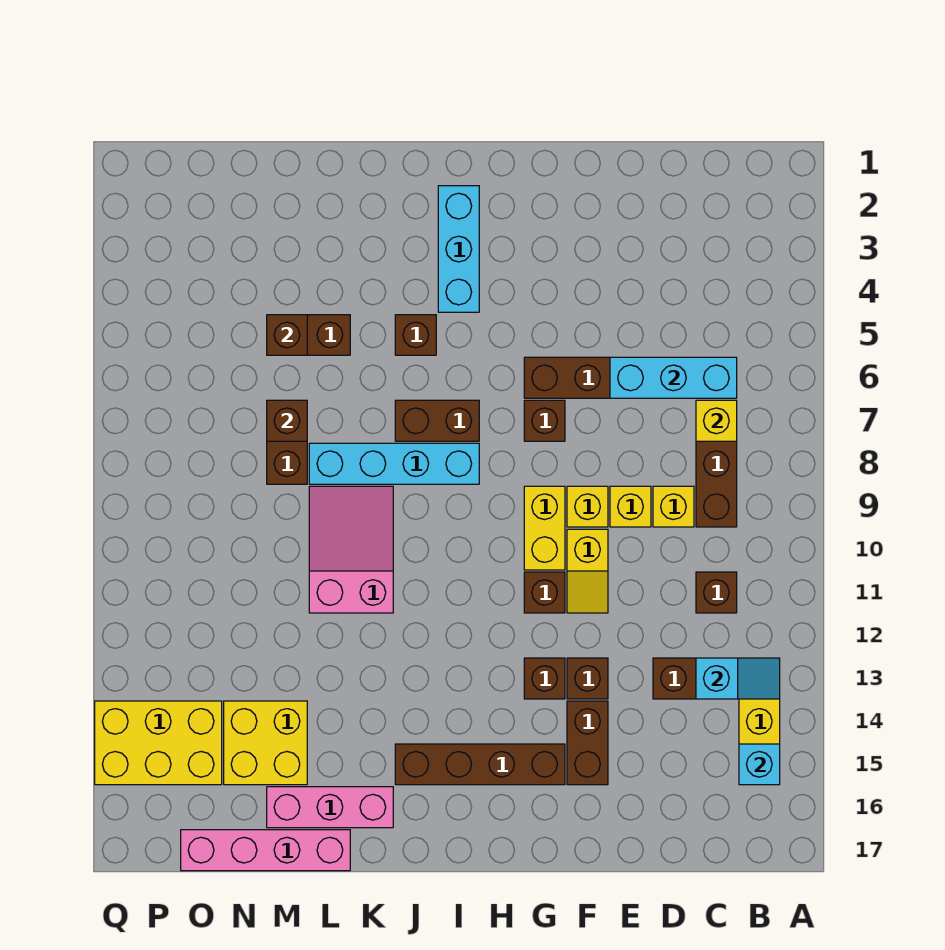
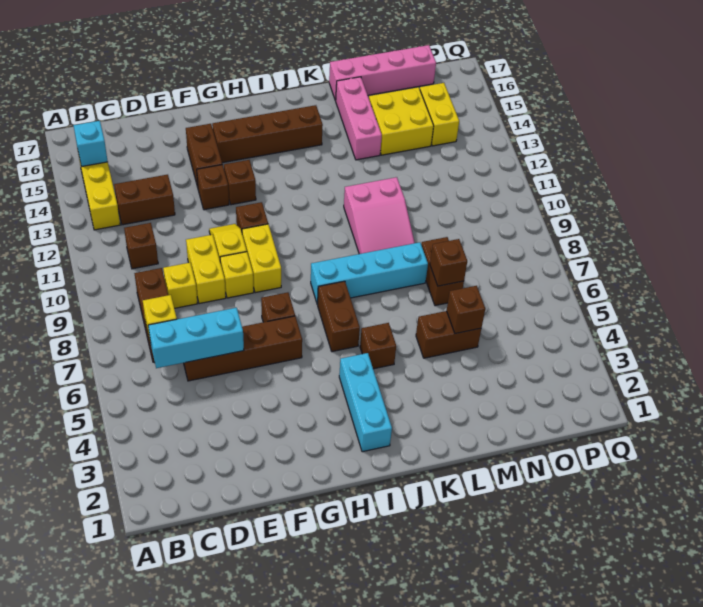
cyan 1x2 slope [696,658,780,699] -> none
yellow 1x1 brick [610,486,651,527] -> yellow 1x2 brick [186,235,226,304]
brown 1x2 brick [395,400,479,441] -> brown 1x2 brick turned to [317,281,360,352]
pink 1x3 brick [267,787,393,828] -> pink 1x3 brick turned to [336,77,382,160]
yellow 2x3 brick [95,701,222,785] -> yellow 1x2 brick [420,83,459,146]

